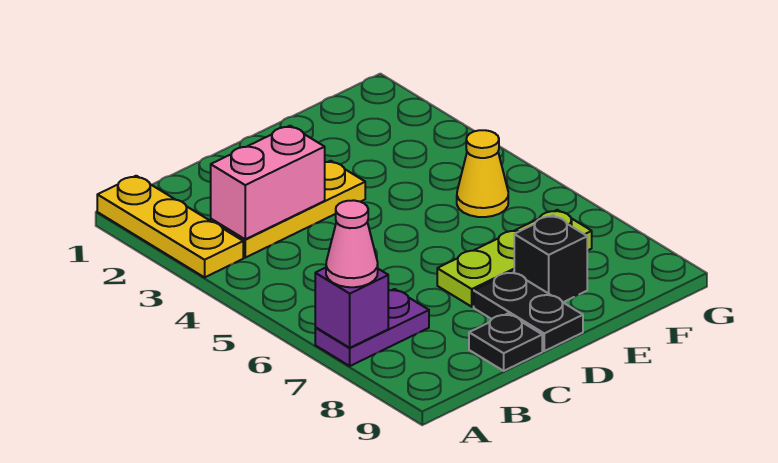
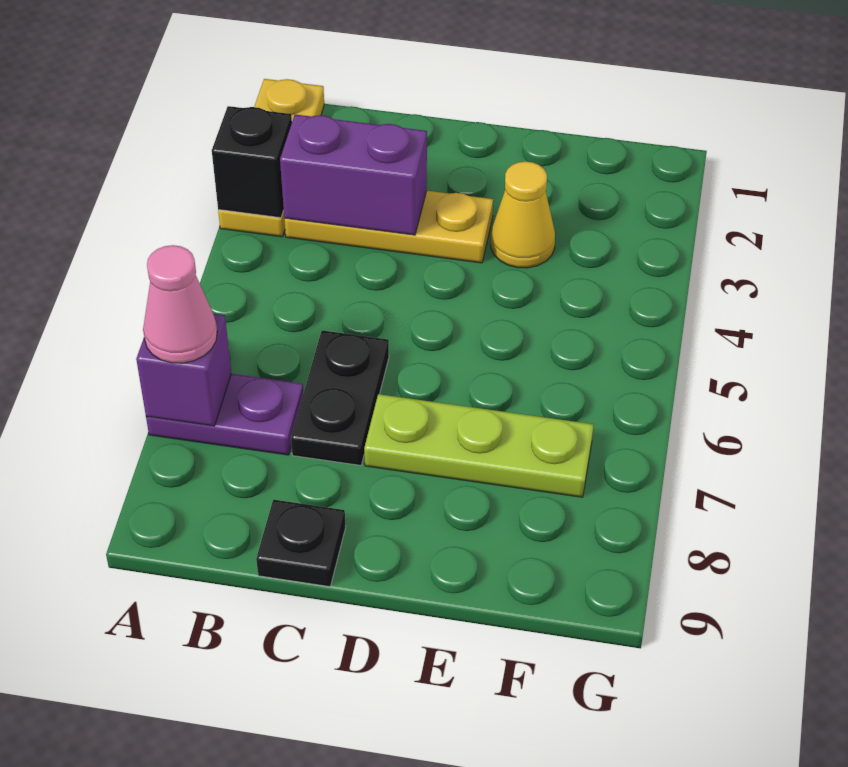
pink 1x2 brick [211,126,325,239] -> purple 1x2 brick [280,115,427,235]
black 1x2 plate [474,272,583,351] -> black 1x2 plate moved to [291,330,389,465]
black 1x1 brick [514,215,587,302] -> black 1x1 brick moved to [212,106,292,218]
yellow 1x1 cone [457,130,508,217] -> yellow 1x1 cone moved to [491,161,555,268]

